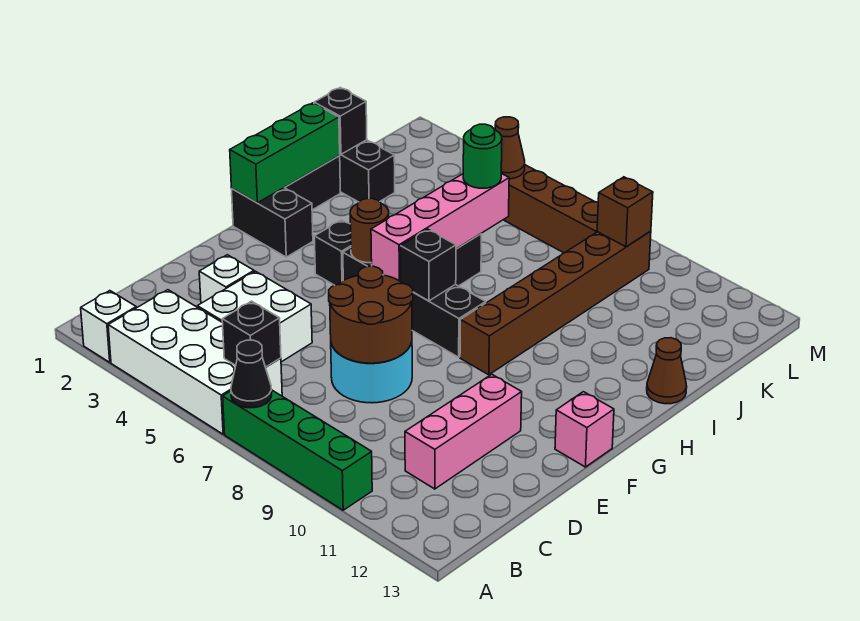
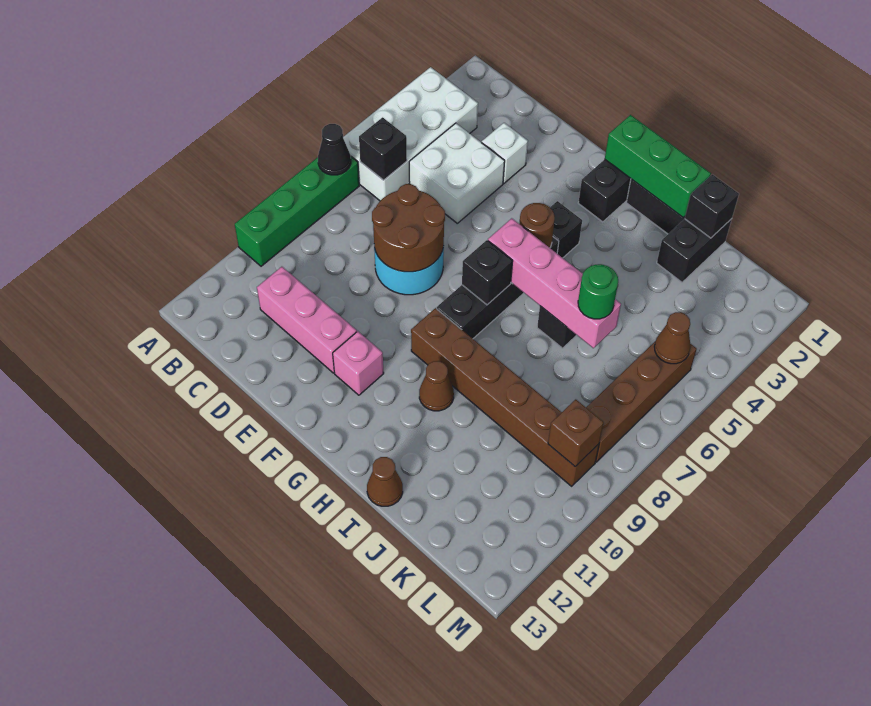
white 1x1 brick [81,291,136,362] -> none
pink 1x1 brick [555,392,614,467] -> pink 1x1 brick moved to [333,331,384,395]
none -> brown 1x1 cone [419,361,454,411]

